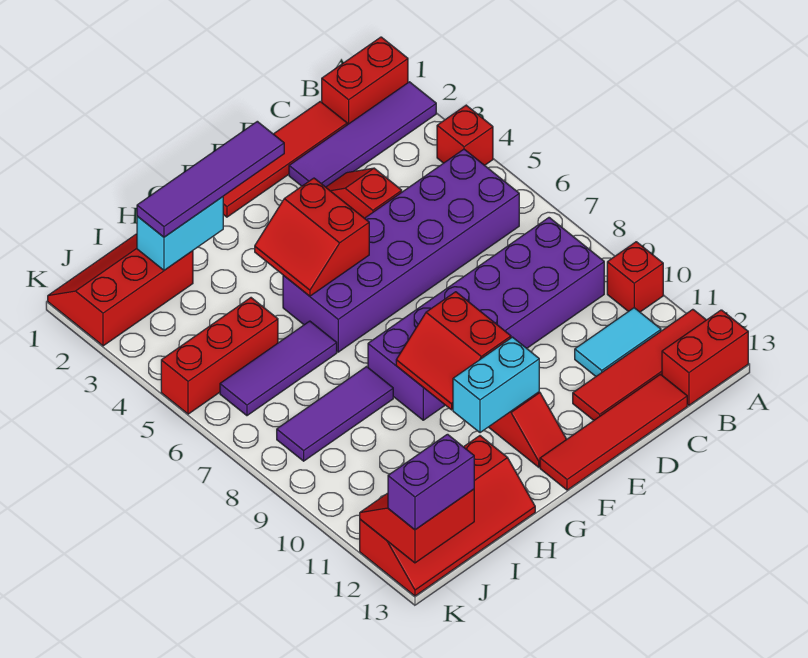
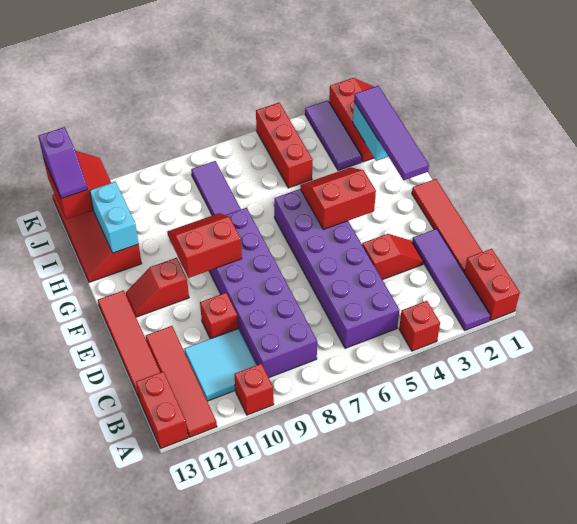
cyan 1x2 tile [575,308,661,376] -> cyan 2x2 tile [184,329,256,401]
none -> red 1x1 brick [200,293,238,339]
cyan 1x2 brick [453,337,539,433] -> cyan 1x2 brick moved to [90,182,139,253]
purple 1x3 tile [220,321,337,416] -> purple 1x3 tile moved to [305,101,362,171]
purple 1x2 brick [388,434,474,530] -> purple 1x2 slope [38,127,88,199]

